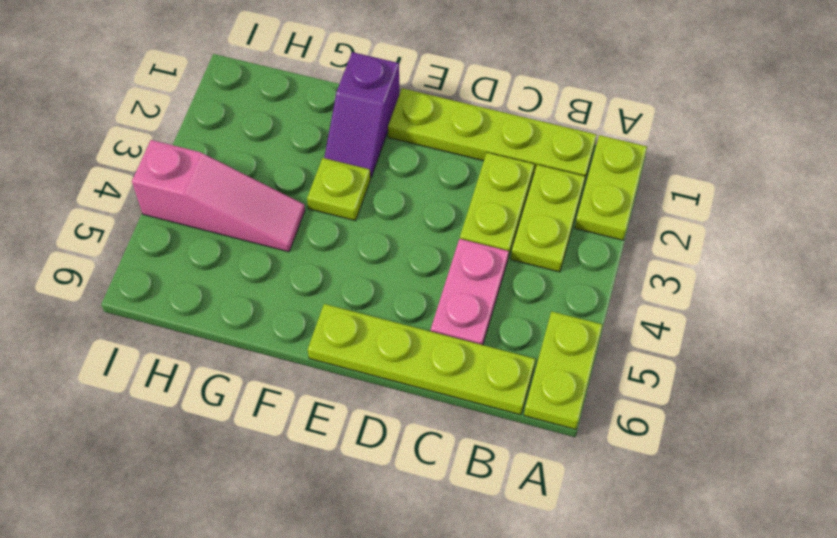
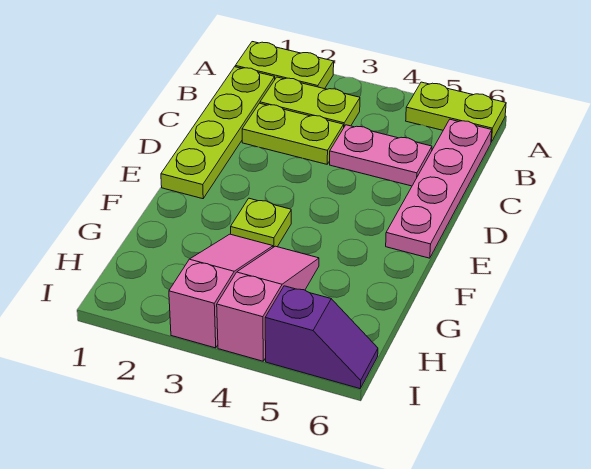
lime 1x4 plate [308,304,535,415] -> pink 1x4 plate [386,119,492,258]
purple 1x2 slope [324,52,399,178] -> purple 1x2 slope moved to [265,286,378,389]
none -> pink 1x3 slope [169,234,273,348]

